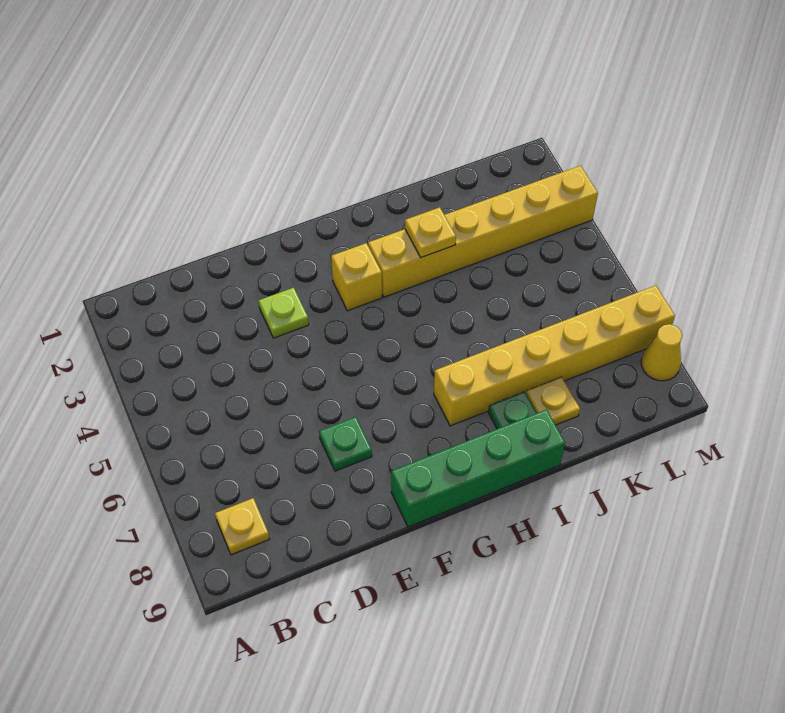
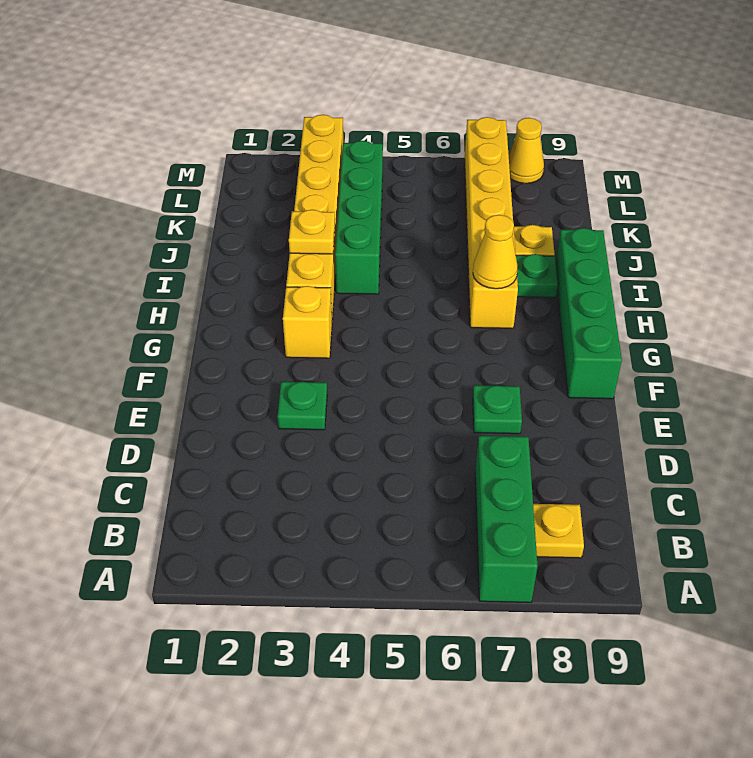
none -> green 1x3 brick [475,436,538,602]
lime 1x1 plate [259,288,309,338] -> green 1x1 plate [278,382,327,430]
none -> yellow 1x1 cone [473,215,518,289]
none -> green 1x4 brick [335,141,383,294]

